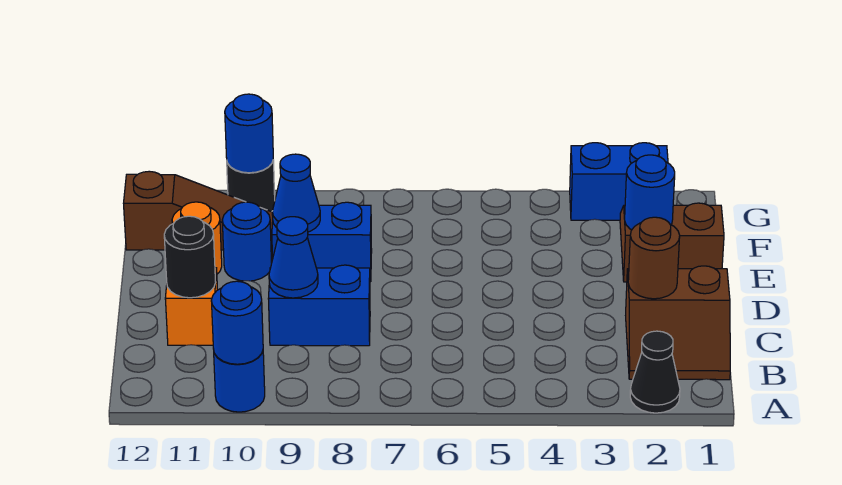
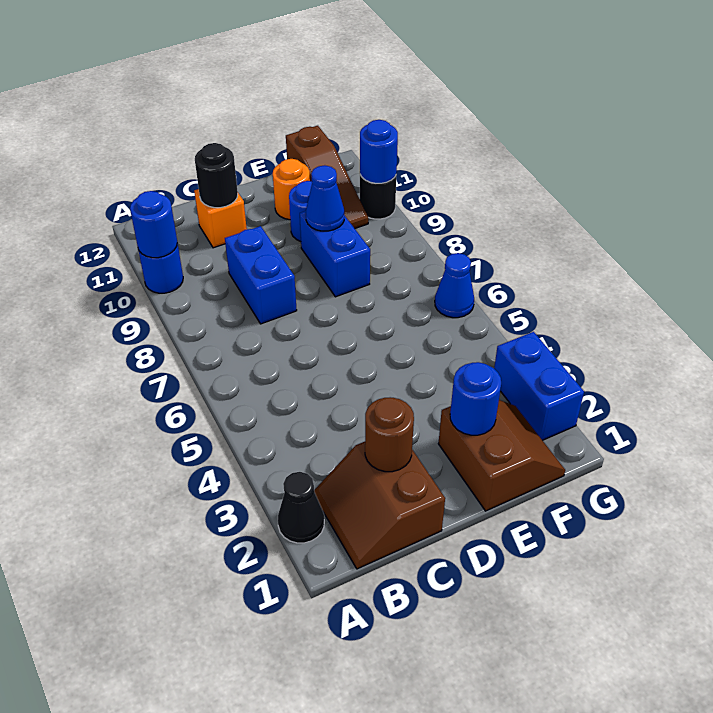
blue 1x1 cone [269,217,318,298] -> blue 1x1 cone moved to [435,253,474,318]

